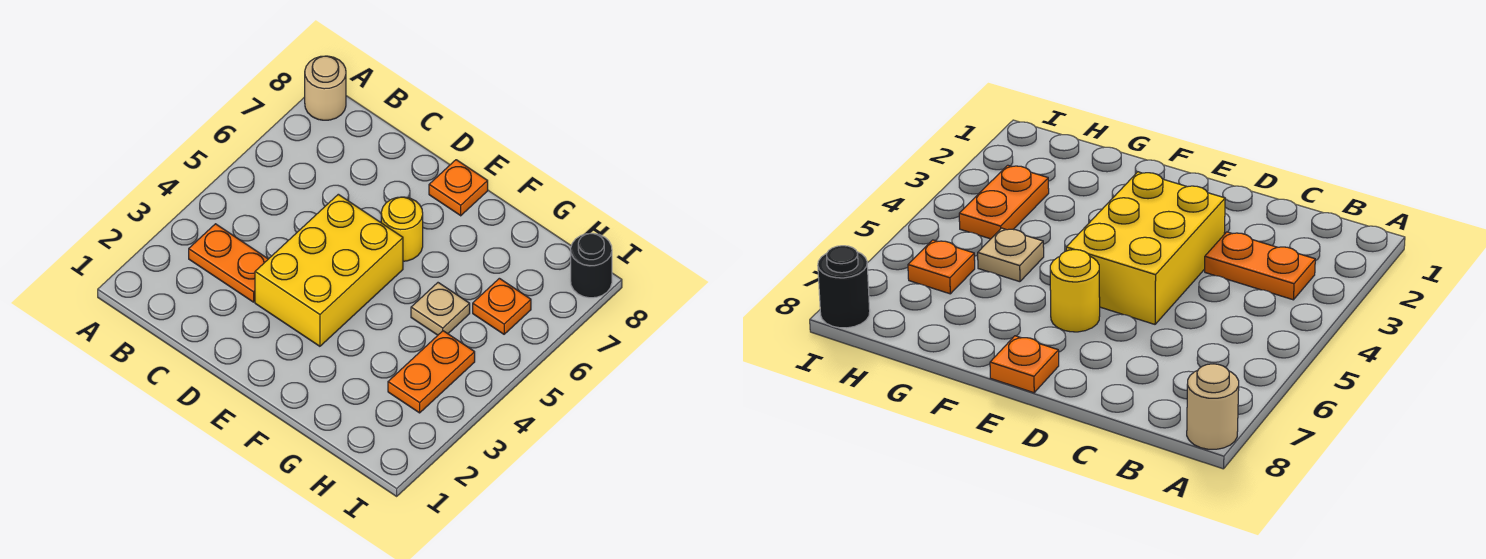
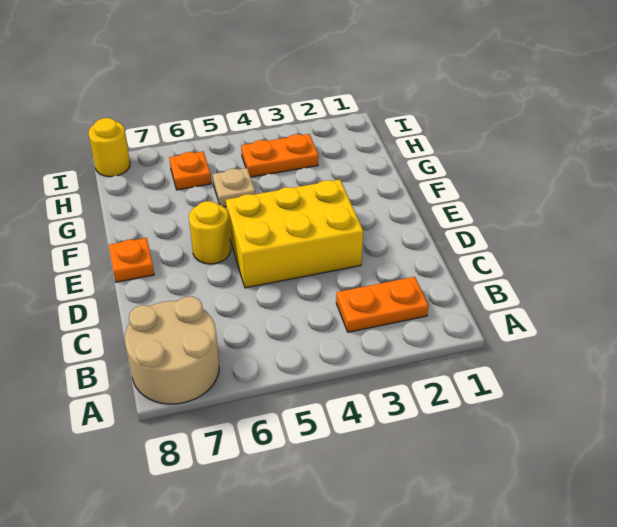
tan 1x1 round brick [305,56,346,120] -> tan 2x2 round brick [125,297,219,404]
orange 1x2 plate [189,224,268,302] -> orange 1x2 plate turned to [336,277,429,332]
black 1x1 round brick [571,233,612,298] -> yellow 1x1 round brick [88,118,130,177]

